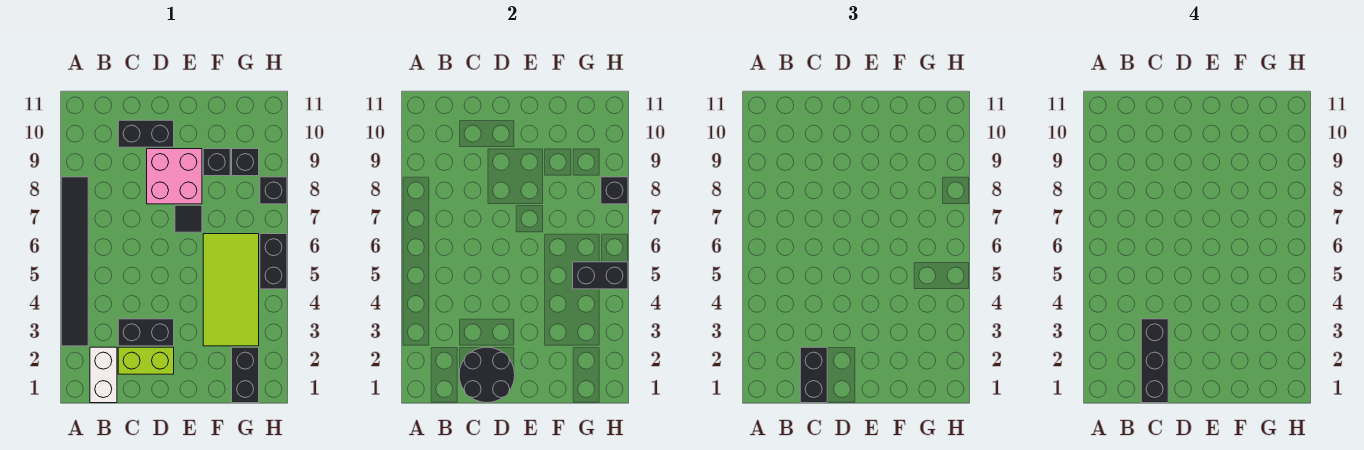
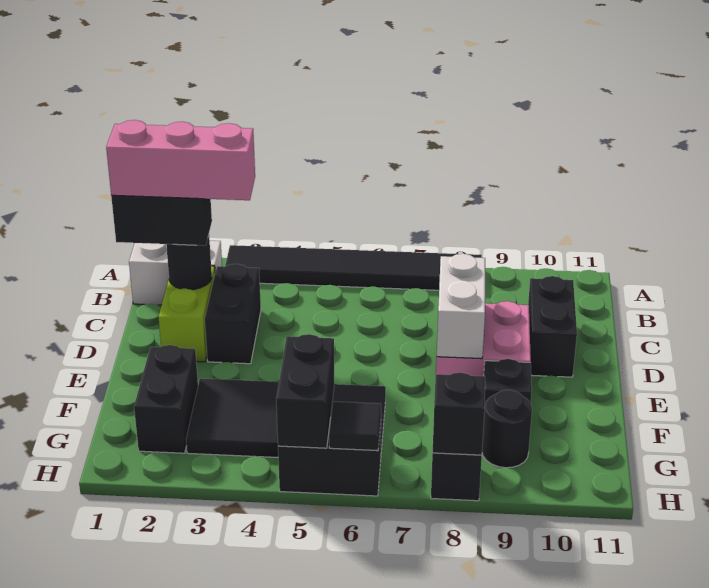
black 2x2 round brick [459,347,515,403] -> black 1x1 round brick [166,235,212,290]
black 1x3 brick [1141,319,1168,403] -> pink 1x3 brick [106,120,255,200]
none -> white 1x2 brick [437,254,485,359]
black 1x1 tile [175,205,202,232] -> black 1x1 tile moved to [329,401,381,451]
lime 2x4 tile [203,234,259,346] -> black 2x4 tile [186,378,386,462]
black 1x2 brick [232,347,259,403] -> black 1x2 brick turned to [134,345,198,453]
black 1x1 brick [232,149,259,176] -> black 1x1 round brick [482,390,532,468]

